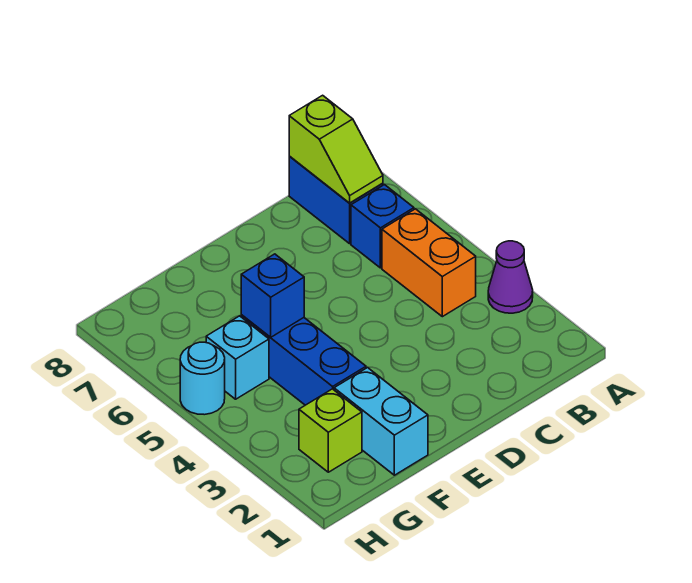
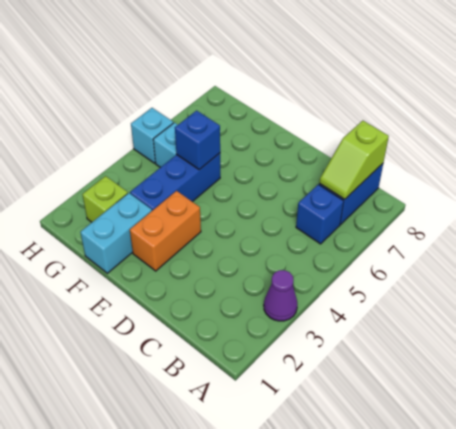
orange 1x2 brick [382,209,476,317] -> orange 1x2 brick moved to [130,191,201,271]
cyan 1x1 round brick [180,342,225,415] -> cyan 1x1 brick [131,108,173,163]

